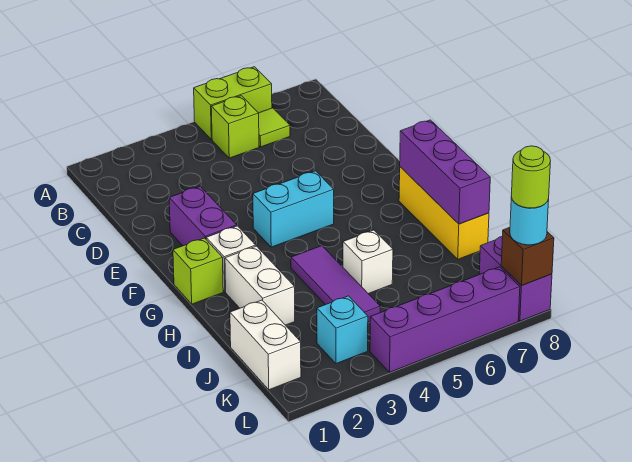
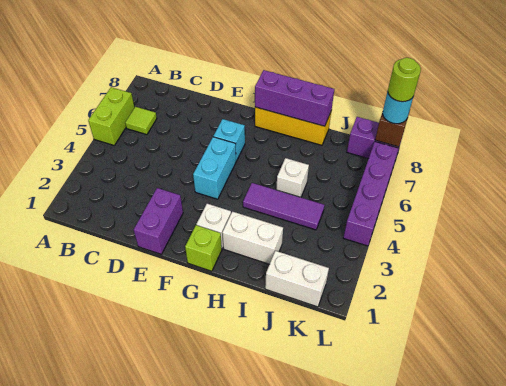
lime 1x1 brick [211,96,259,158] -> none
purple 1x2 brick [169,186,237,246] -> purple 1x2 brick turned to [134,188,183,254]
cyan 1x1 brick [317,296,368,364] -> cyan 1x1 brick moved to [213,119,245,161]

